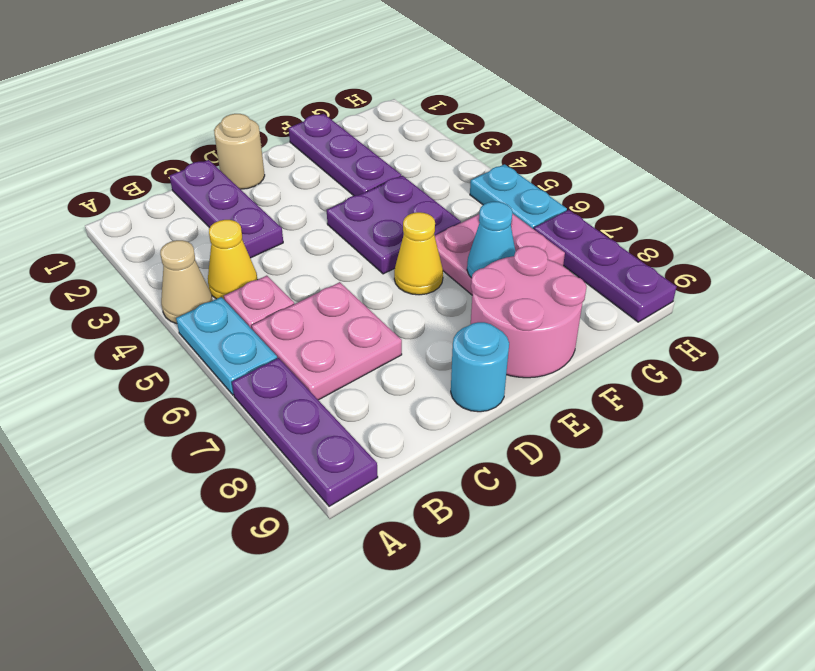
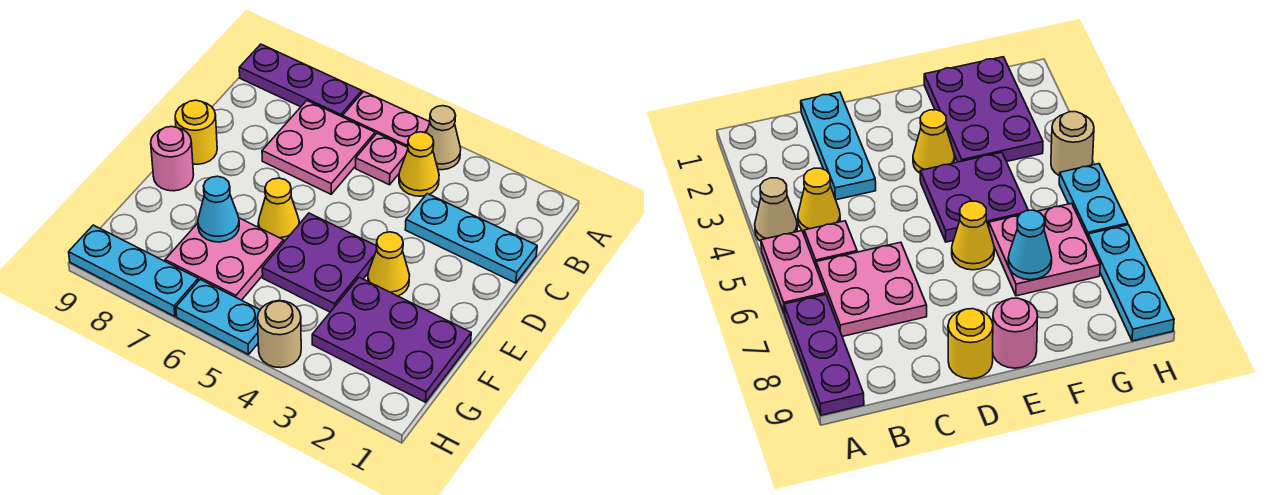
cyan 1x2 plate [176,297,277,395] -> pink 1x2 plate [343,91,430,147]
purple 1x3 plate [170,160,283,258] -> cyan 1x3 plate [405,194,537,283]
tan 1x1 round brick [214,114,265,189] -> tan 1x1 round brick moved to [258,301,301,368]
cyan 1x1 round brick [451,322,509,412] -> yellow 1x1 round brick [175,100,217,164]
none -> yellow 1x1 cone [368,232,410,296]
pink 2x2 round brick [471,246,587,378] -> pink 1x1 round brick [151,126,194,191]
purple 1x3 plate [289,114,401,196] -> purple 2x3 plate [312,277,471,402]
purple 1x3 plate [534,210,677,322] -> cyan 1x3 plate [69,225,198,316]

